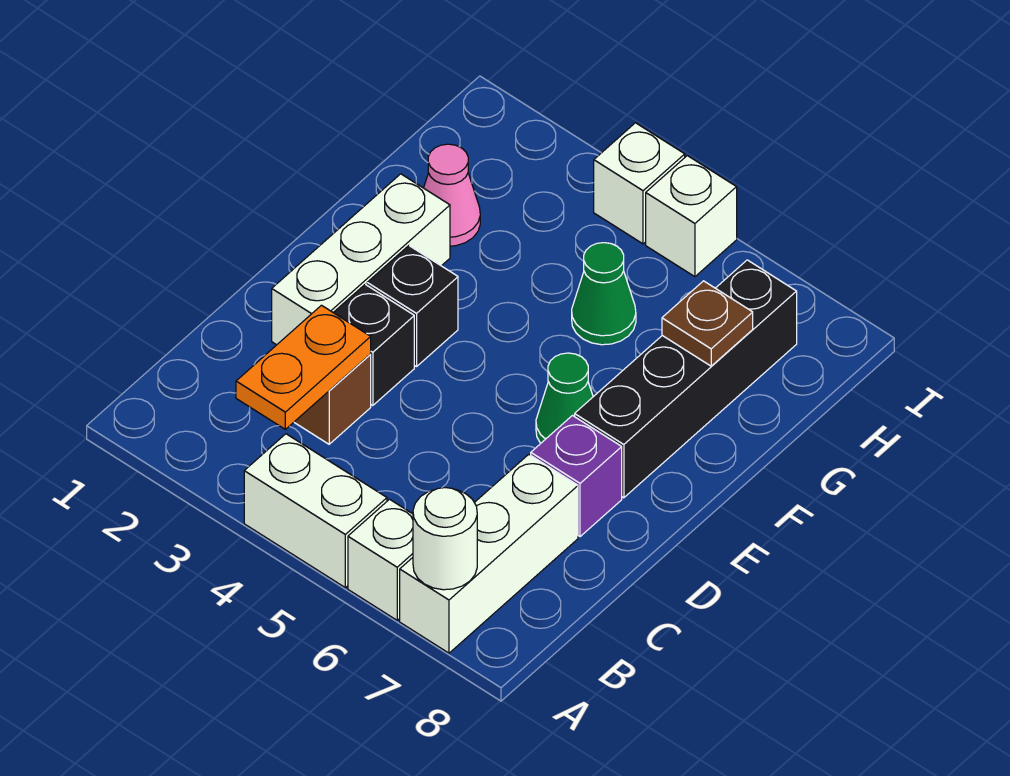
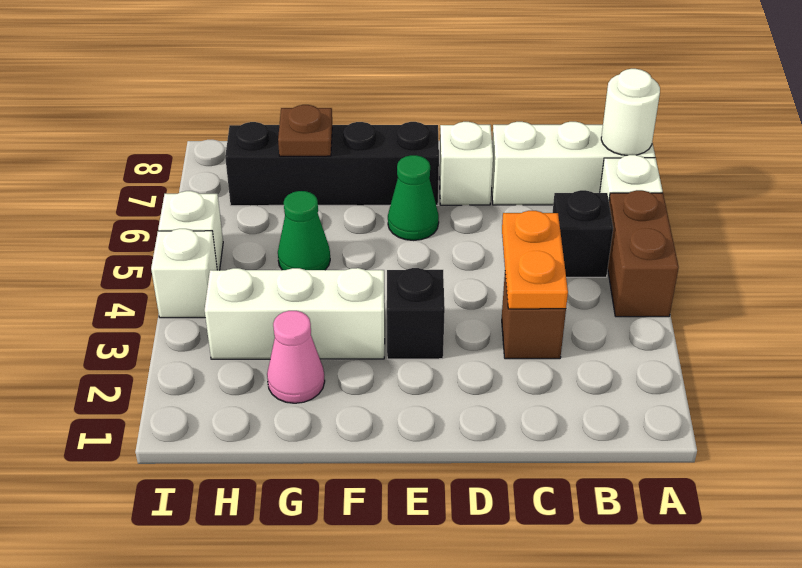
white 1x2 brick [244,434,387,588] -> brown 1x2 brick [608,190,679,317]
orange 1x2 plate [236,305,371,429] -> orange 1x2 plate turned to [502,211,568,309]
white 1x3 brick [272,174,450,345] -> white 1x3 brick moved to [205,268,385,359]
black 1x1 brick [333,284,414,405] -> black 1x1 brick moved to [553,190,613,277]
purple 1x1 brick [531,416,622,537] -> white 1x1 brick [439,122,493,205]

